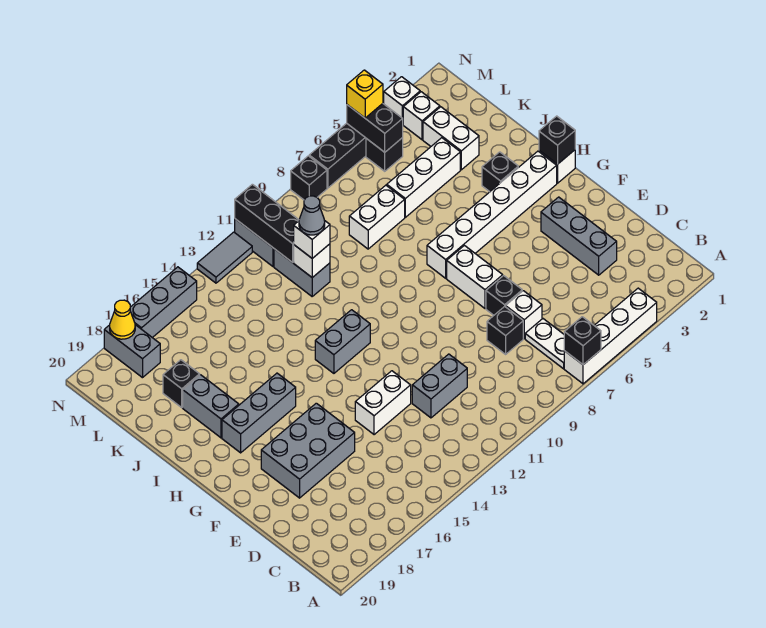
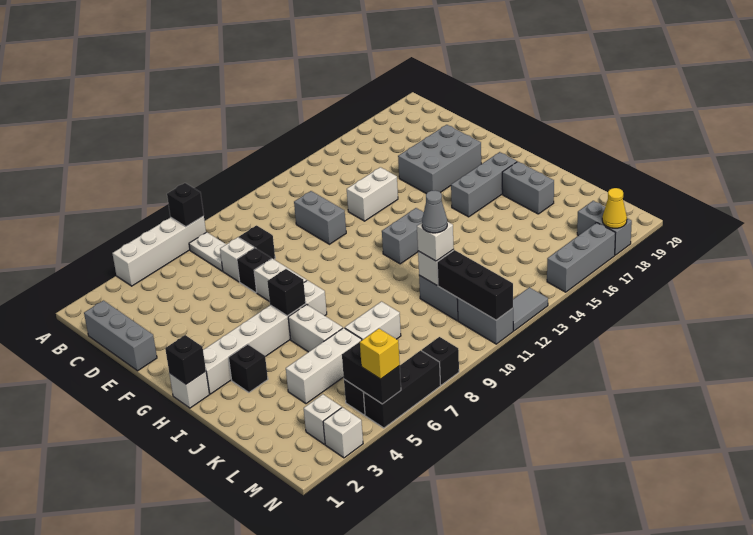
grey 1x3 brick [541,197,617,275] -> grey 1x3 brick moved to [84,301,157,371]
grey 1x2 brick [412,354,467,418] -> grey 1x2 brick turned to [294,191,346,244]
white 1x2 brick [423,107,479,170] -> white 1x2 brick moved to [288,304,343,352]
black 1x1 brick [163,360,200,408] -> black 1x1 brick moved to [267,269,306,316]

